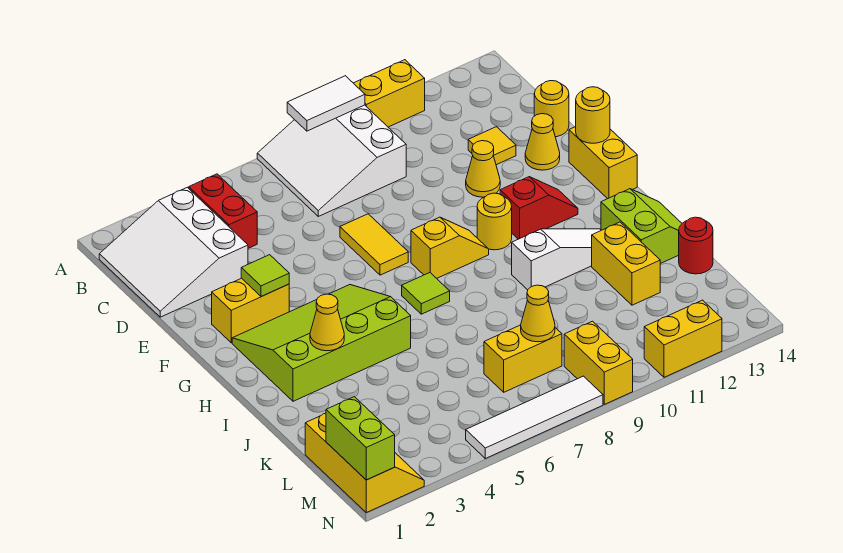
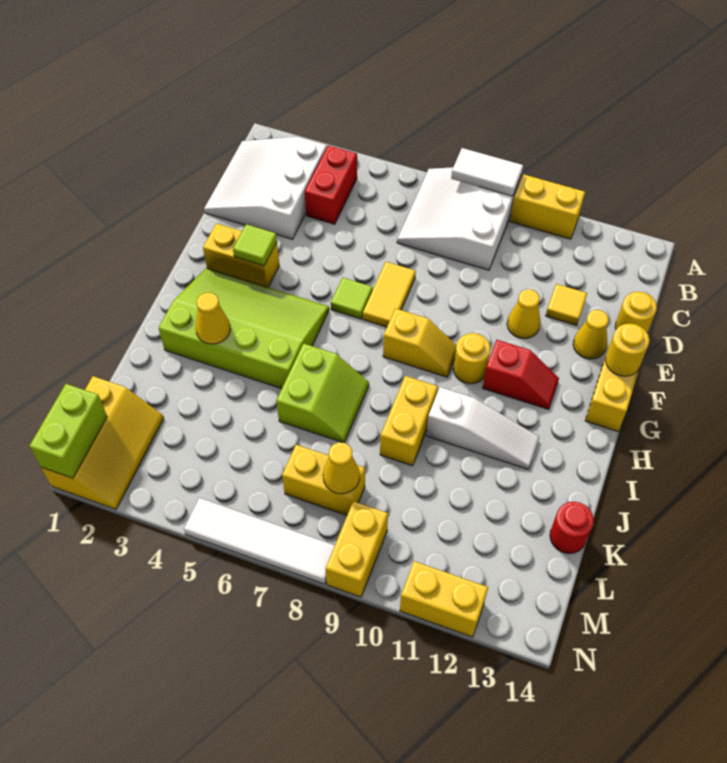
lime 1x1 tile [402,273,450,314] -> lime 1x1 tile moved to [331,278,373,319]
lime 2x2 slope [601,189,682,264] -> lime 2x2 slope moved to [276,343,369,443]
yellow 1x2 brick [592,222,660,305] -> yellow 1x2 brick moved to [380,376,438,466]

